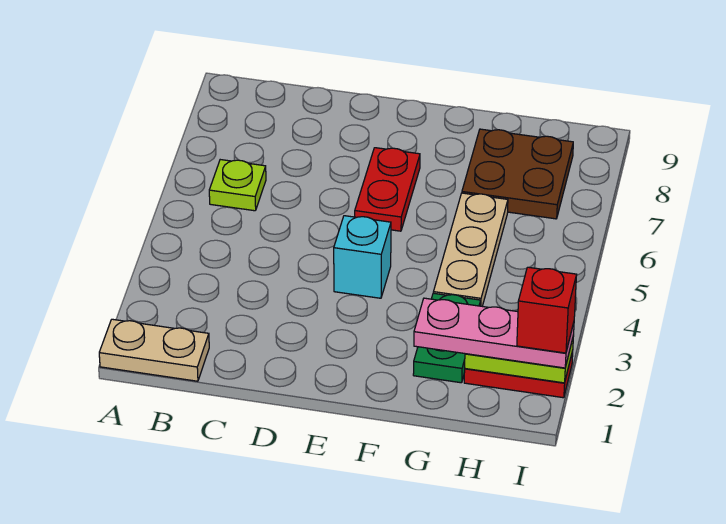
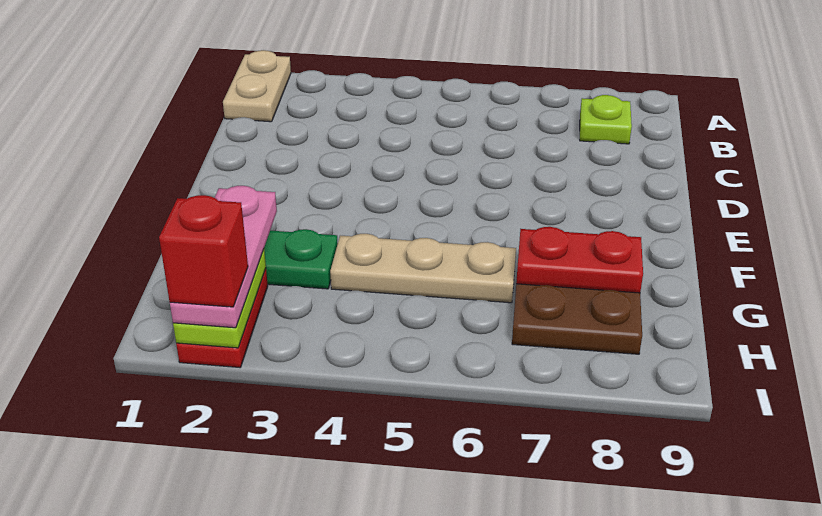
lime 1x1 plate [209,160,266,211] -> lime 1x1 plate moved to [580,95,632,144]
cyan 1x1 brick [334,216,391,298] -> none
red 1x2 plate [355,148,420,231] -> red 1x2 plate moved to [516,227,643,293]

